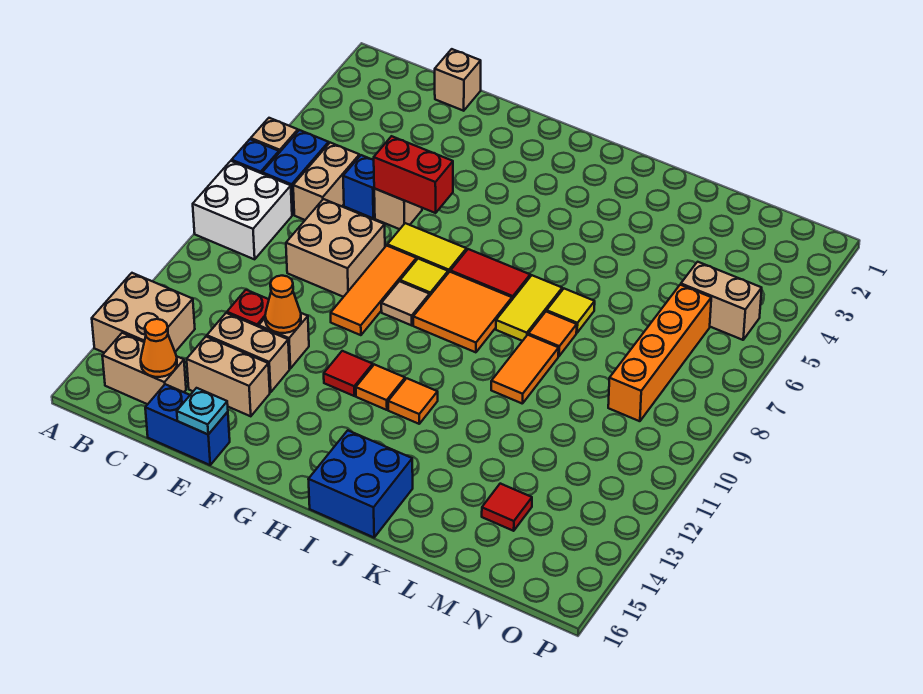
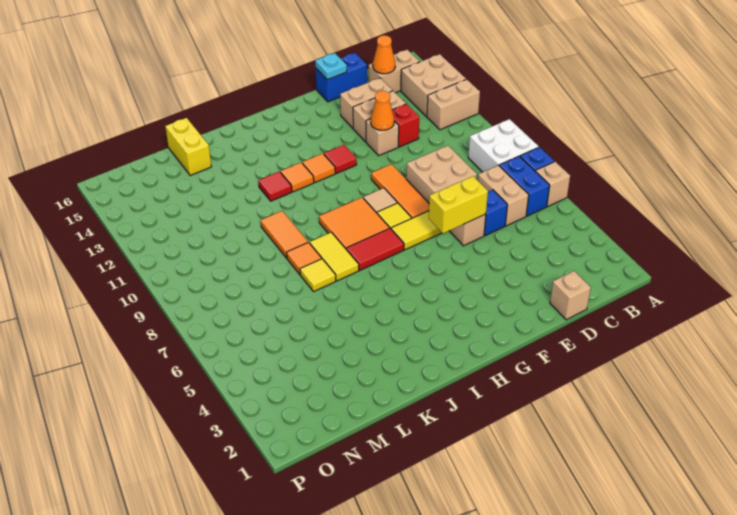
red 1x2 brick [374,136,453,213] -> yellow 1x2 brick [429,176,488,233]
blue 2x2 brick [308,430,413,537] -> none
none -> yellow 1x2 brick [165,118,211,176]
red 1x1 tile [482,484,532,531] -> red 1x1 tile moved to [258,171,292,201]
tan 1x2 brick [681,262,762,340] -> tan 1x2 brick moved to [427,79,480,130]
orange 1x4 brick [608,285,711,421] -> none

